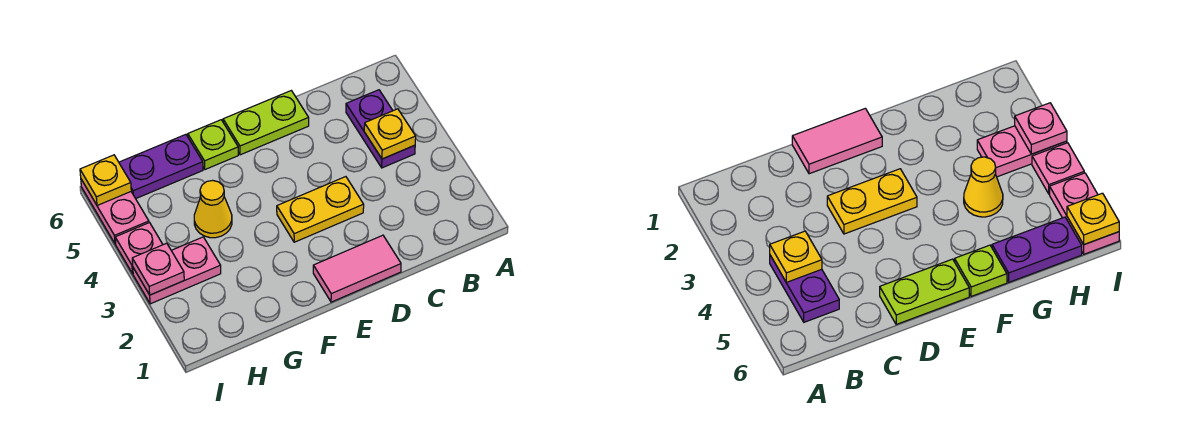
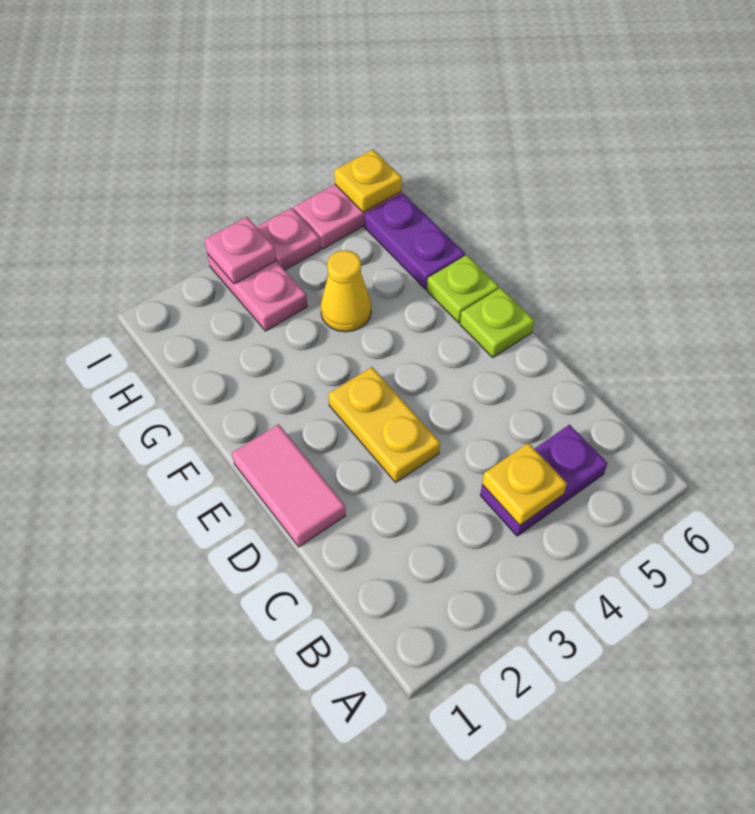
lime 1x2 plate [223,91,309,155] -> lime 1x1 plate [460,288,534,357]

